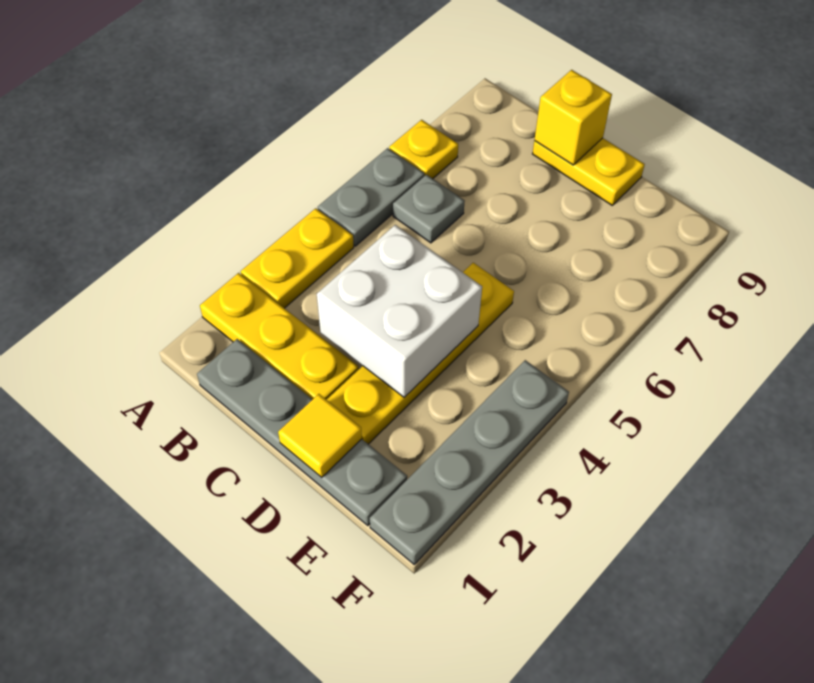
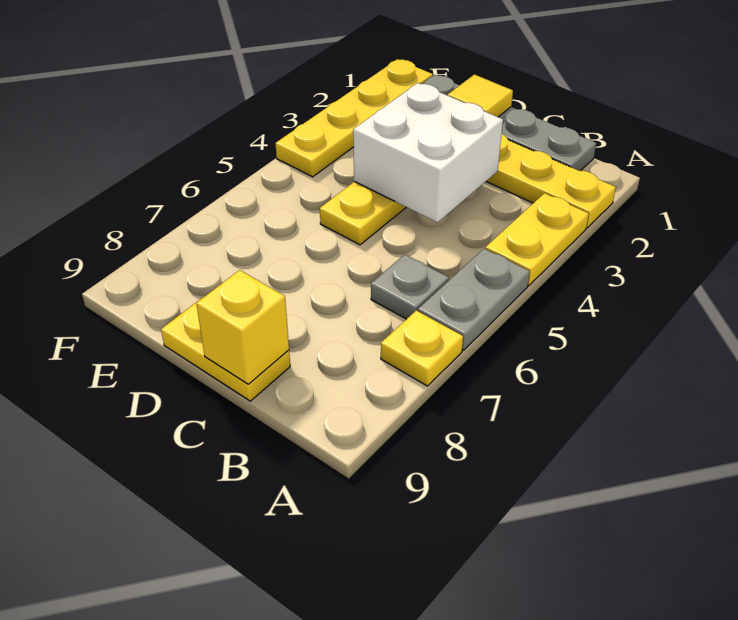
grey 1x4 plate [370,360,569,564] -> yellow 1x4 plate [276,59,433,177]

